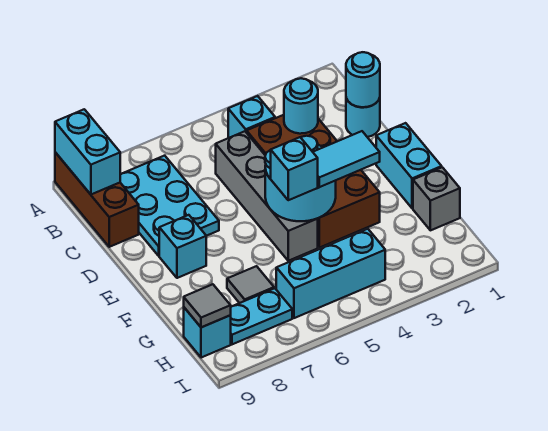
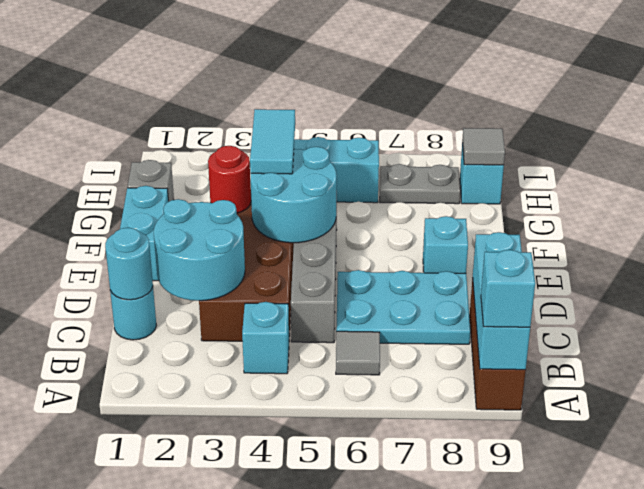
cyan 1x2 brick [55,109,120,194] -> cyan 1x3 brick [473,232,530,370]
cyan 2x3 plate [120,156,219,256] -> cyan 2x3 plate turned to [336,270,470,344]
cyan 1x1 round brick [284,78,318,134] -> cyan 2x2 round brick [154,199,245,301]
none -> red 1x1 round brick [208,146,251,213]
cyan 1x2 tile [313,131,380,187] -> cyan 1x2 tile turned to [250,109,295,174]
cyan 1x1 brick [271,137,318,200] -> cyan 1x1 brick moved to [481,250,535,327]
grey 1x1 tile [227,266,274,303] -> grey 1x1 tile moved to [336,331,380,375]
cyan 1x2 plate [231,288,292,344] -> grey 1x2 plate [380,164,460,204]

